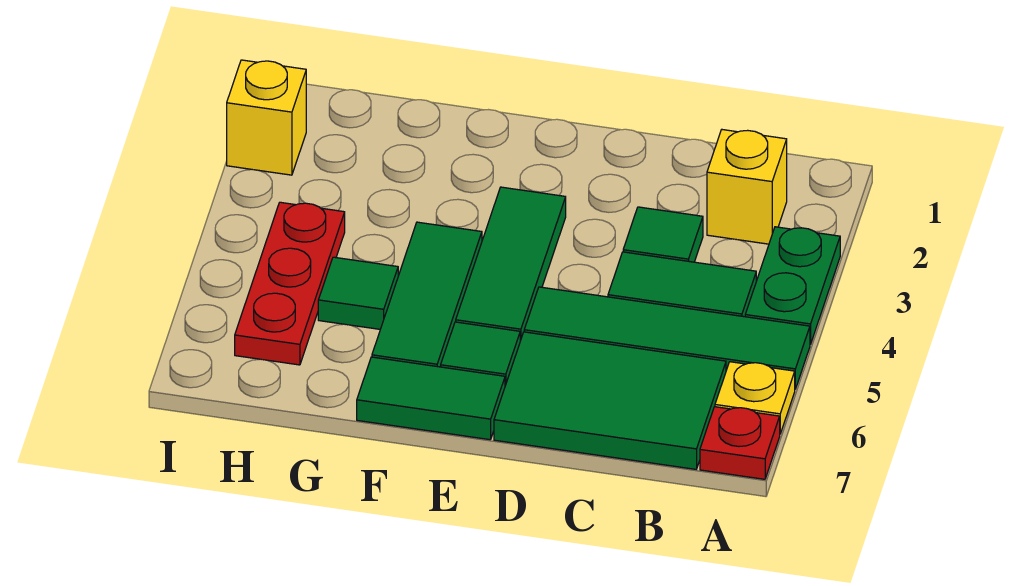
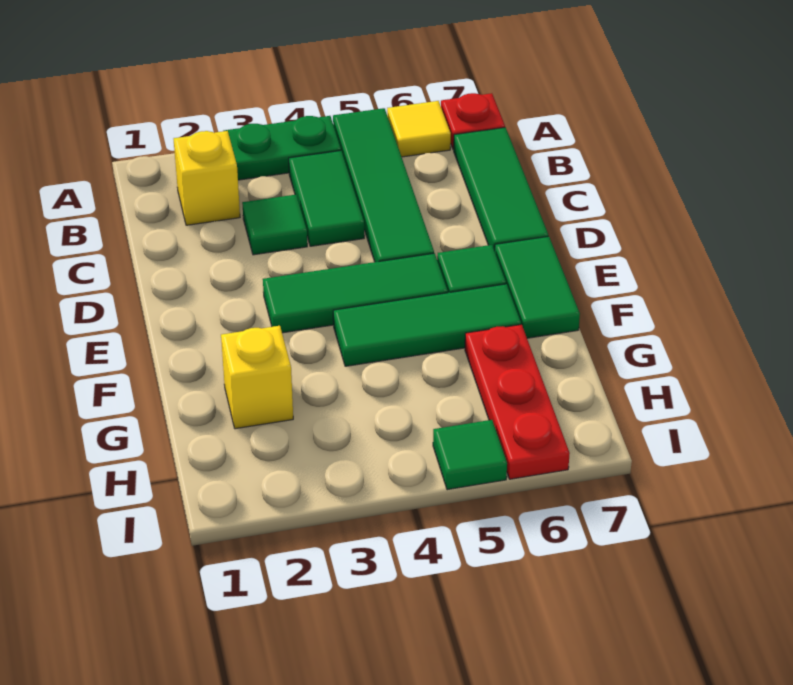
yellow 1x1 plate [715,362,795,434] -> yellow 1x1 tile [387,101,451,157]
green 2x3 tile [494,332,726,469] -> green 1x3 tile [454,127,548,251]
green 1x1 tile [318,257,398,329] -> green 1x1 tile moved to [433,420,507,490]
red 1x3 plate [235,202,345,365] -> red 1x3 plate turned to [465,324,570,479]
yellow 1x1 brick [227,60,306,175] -> yellow 1x1 brick moved to [221,326,293,429]

